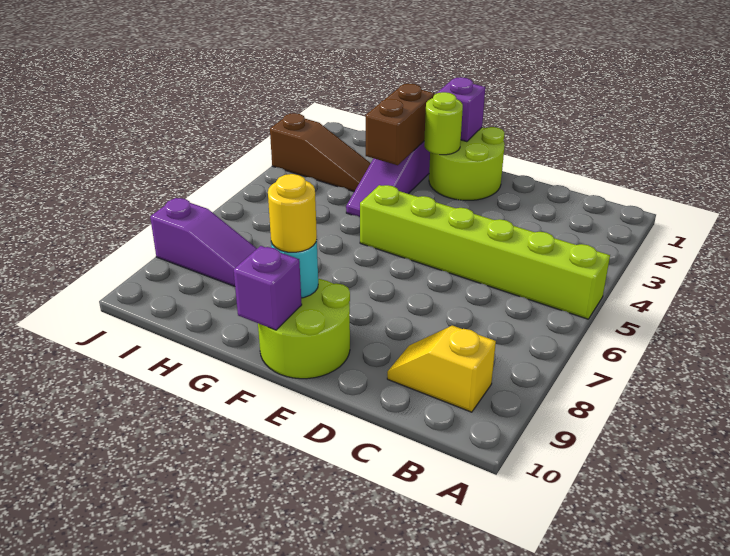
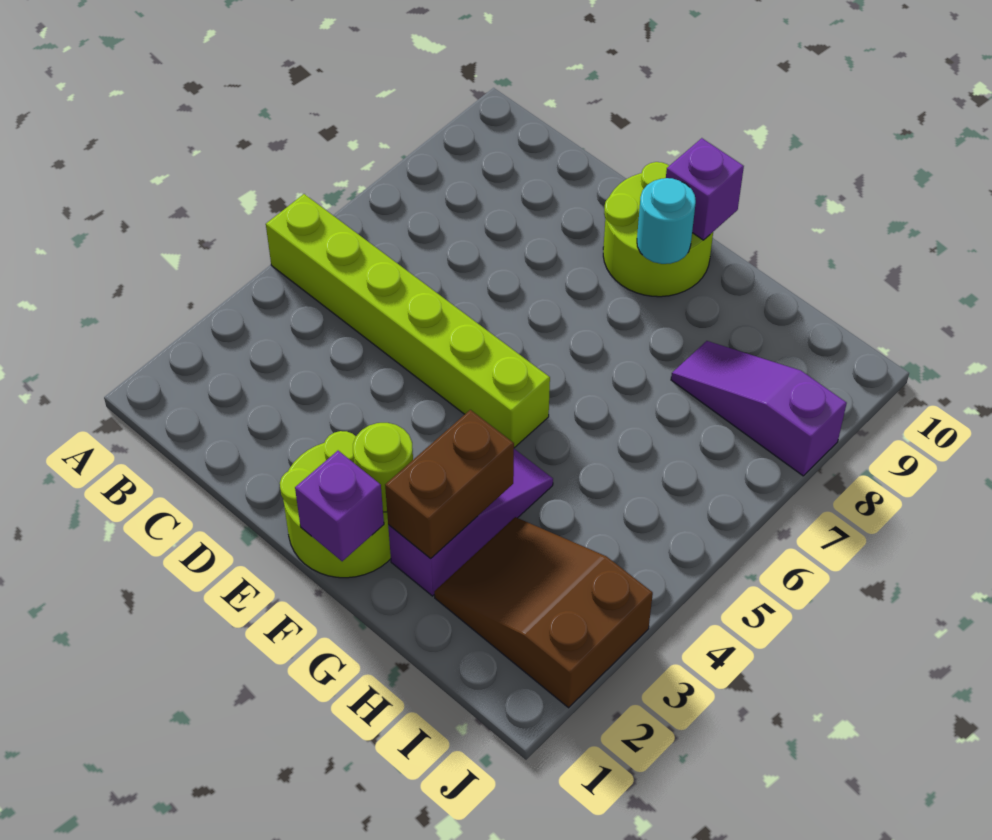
yellow 1x2 slope [387,325,496,412] -> none
yellow 1x1 round brick [268,174,317,252] -> none
brown 1x3 slope [270,113,371,192] -> brown 2x3 slope [434,517,653,708]

